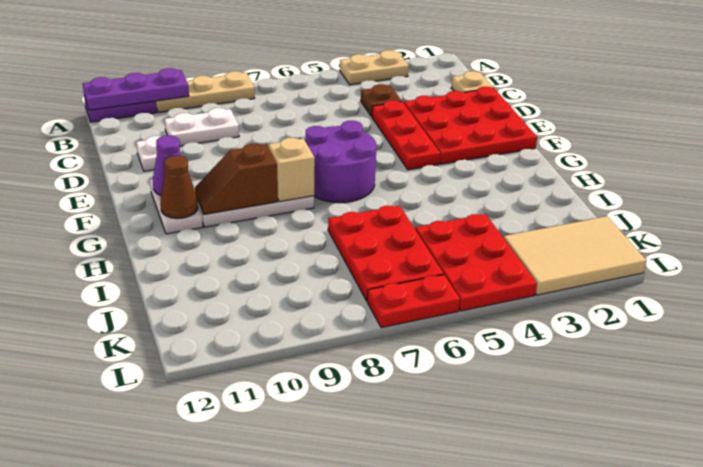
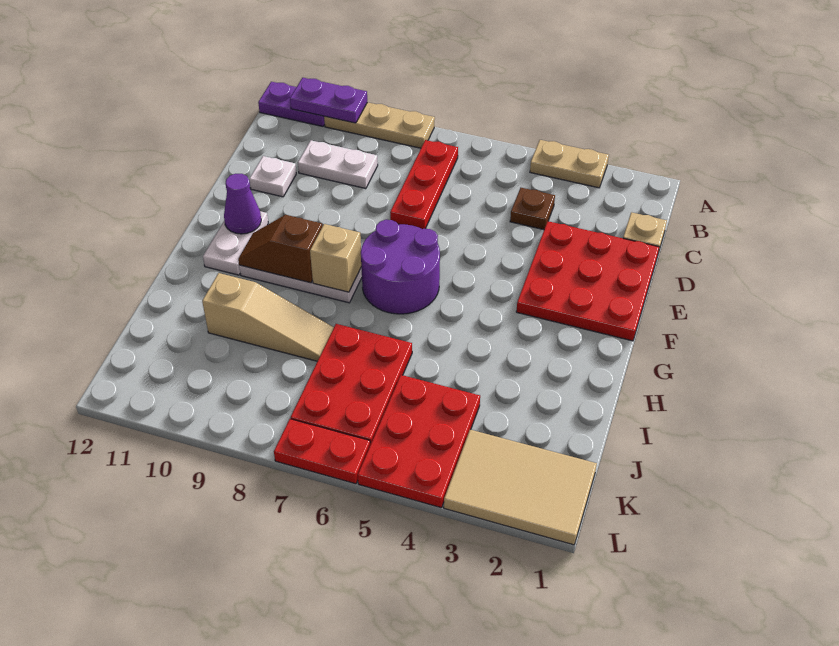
purple 1x3 plate [83,68,189,110] -> purple 1x2 plate [290,78,367,123]
red 1x3 plate [372,100,440,170] -> red 1x3 plate moved to [390,140,458,229]
brown 1x1 cone [160,156,198,219] -> none
none -> tan 1x3 slope [202,273,334,361]

